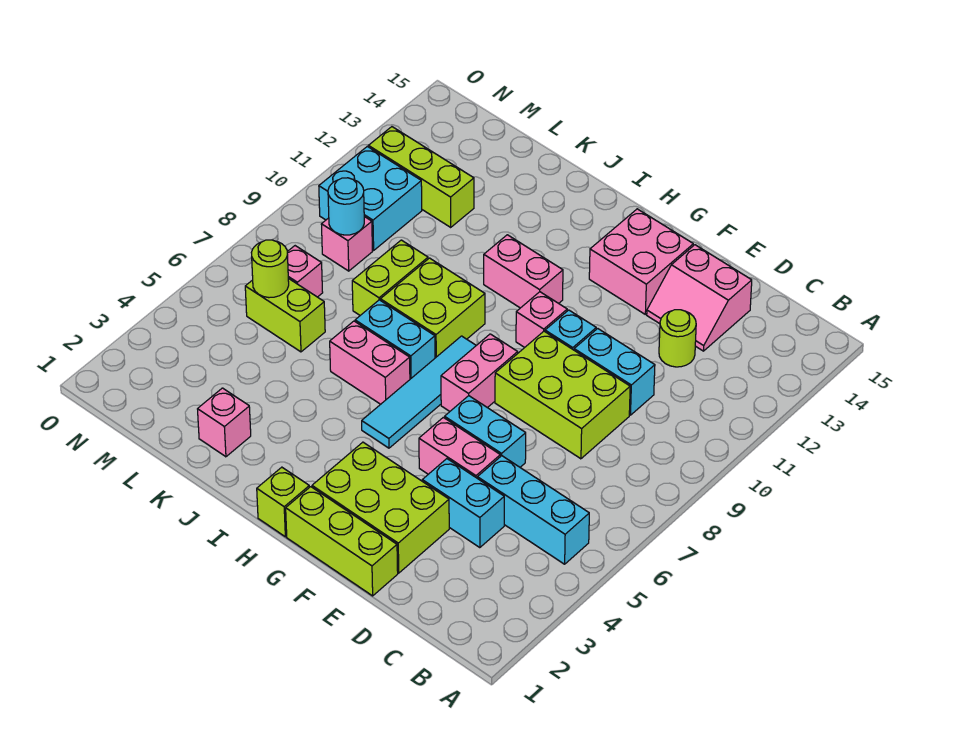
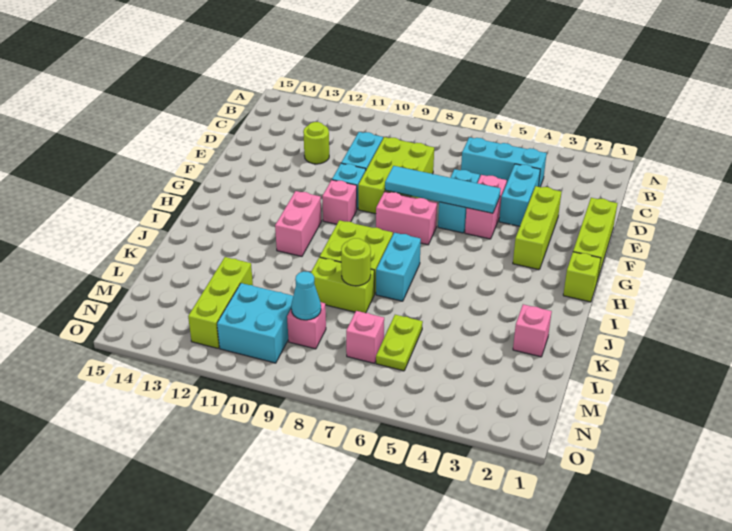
cyan 1x3 brick [477,456,589,564] -> cyan 1x3 brick turned to [461,137,547,187]
pink 2x2 slope [647,245,752,351] -> none
lime 2x3 brick [312,442,449,573] -> lime 1x3 brick [513,186,562,270]
pink 2x2 brick [589,209,693,314] -> none
cyan 1x4 tile [362,336,476,448] -> cyan 1x4 tile moved to [385,166,501,213]
pink 1x2 brick [330,321,410,404] -> none
lime 1x2 brick [245,278,325,352] -> lime 1x2 plate [376,315,423,371]
lime 1x1 round brick [251,240,289,298] -> lime 1x1 round brick moved to [341,238,371,286]
cyan 1x1 round brick [328,178,364,235] -> cyan 1x1 cone [291,271,321,320]

